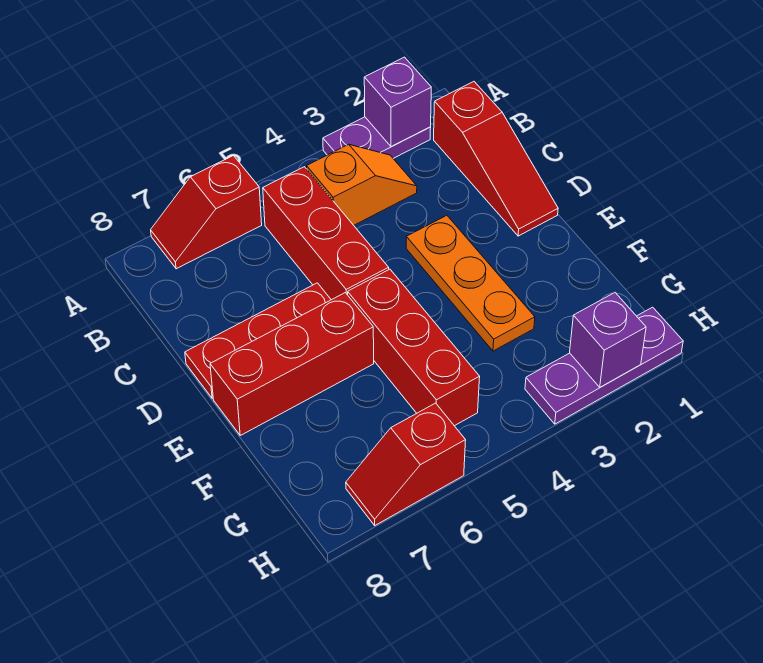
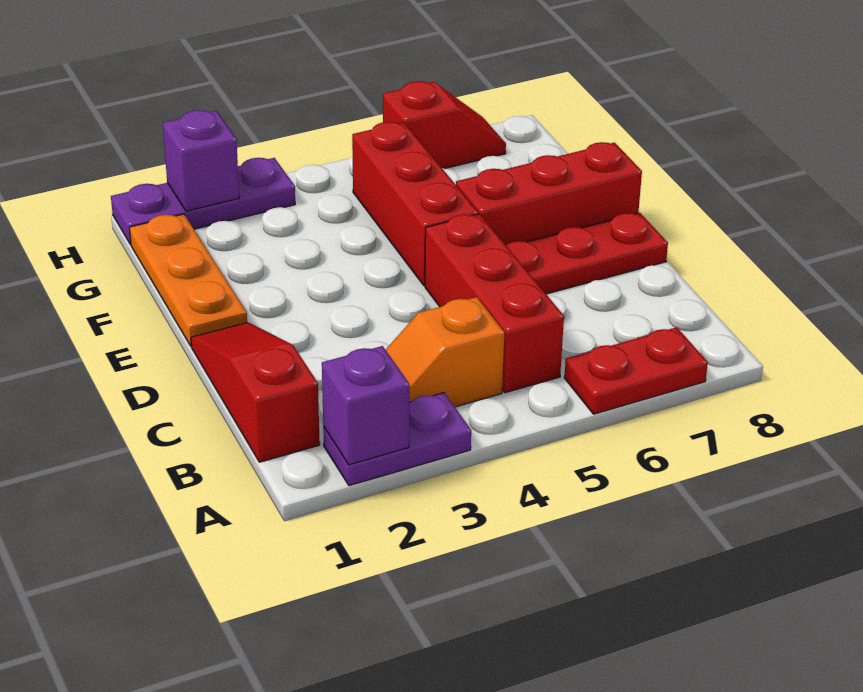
red 1x2 slope [151,156,262,269] -> red 1x2 plate [564,327,708,414]
orange 1x3 plate [406,215,535,351] -> orange 1x3 plate moved to [130,214,247,346]

